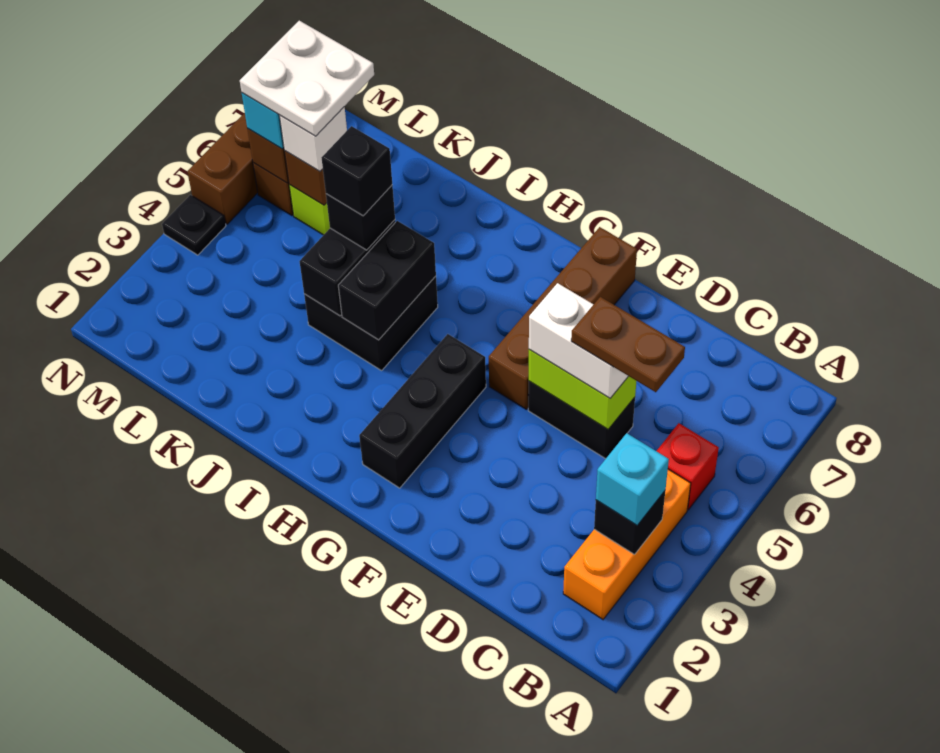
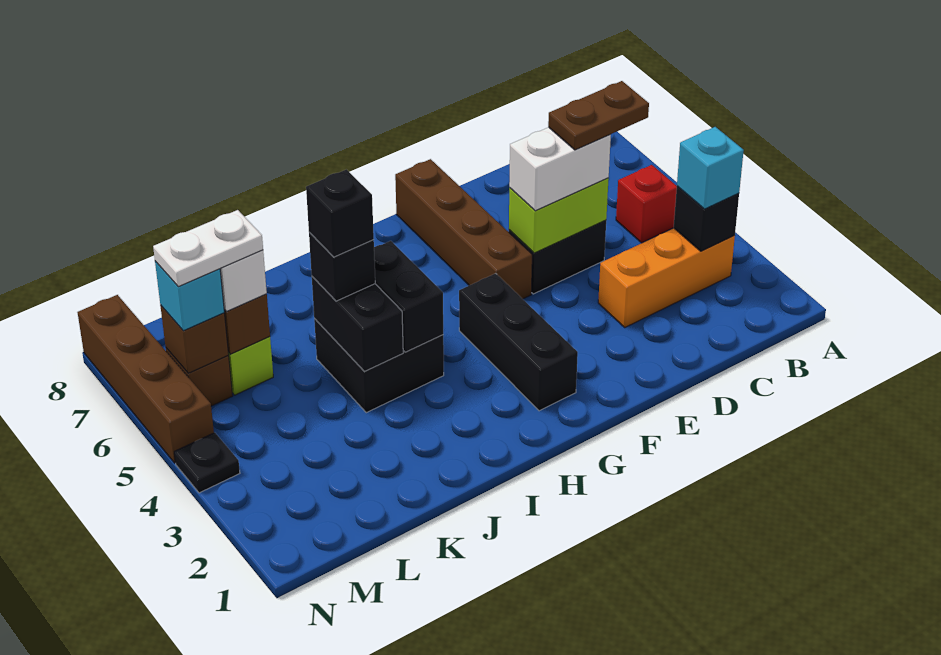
orange 1x3 brick [563,469,691,619] -> orange 1x3 brick turned to [598,228,735,327]
white 2x2 plate [240,21,374,136] -> white 1x2 plate [153,210,263,287]

